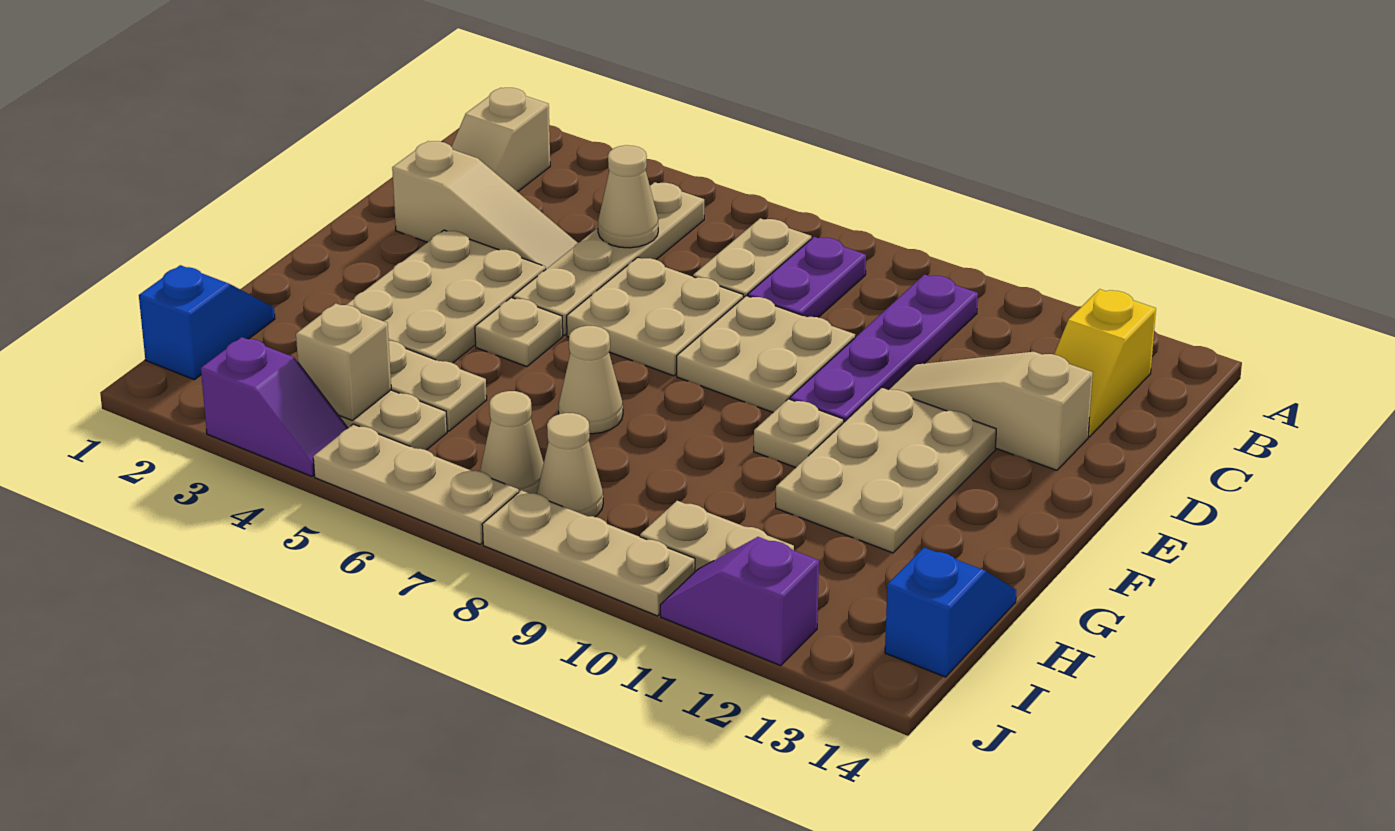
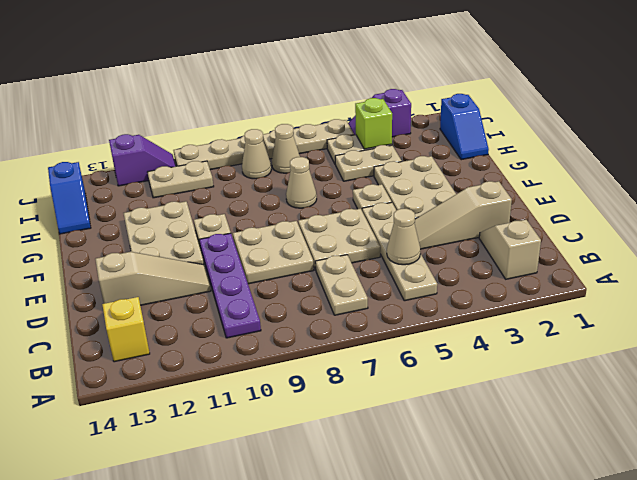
purple 1x2 plate [748,237,866,317] -> none
tan 1x1 brick [296,303,391,420] -> lime 1x1 brick [355,98,392,149]

